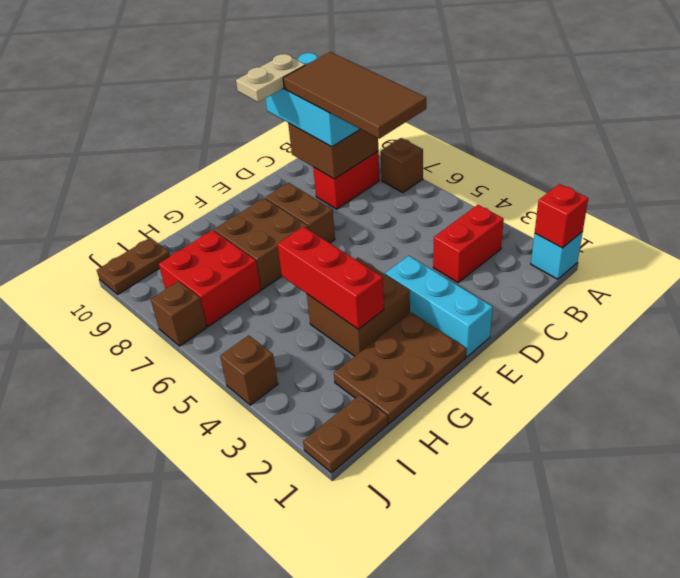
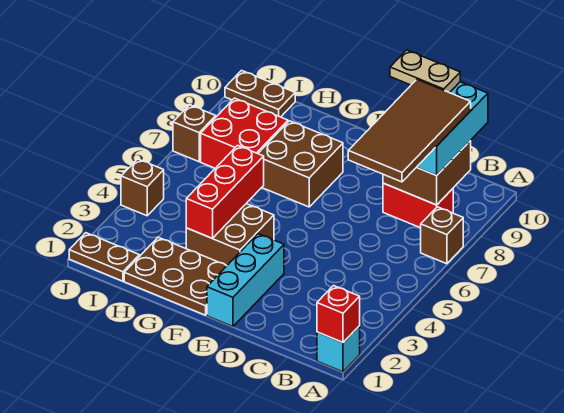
red 1x2 brick [433,205,504,283] -> none
brown 1x2 brick [265,183,335,243] -> none

